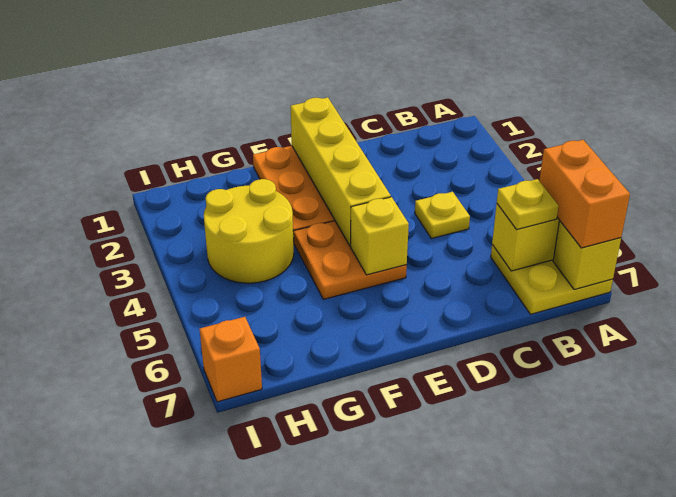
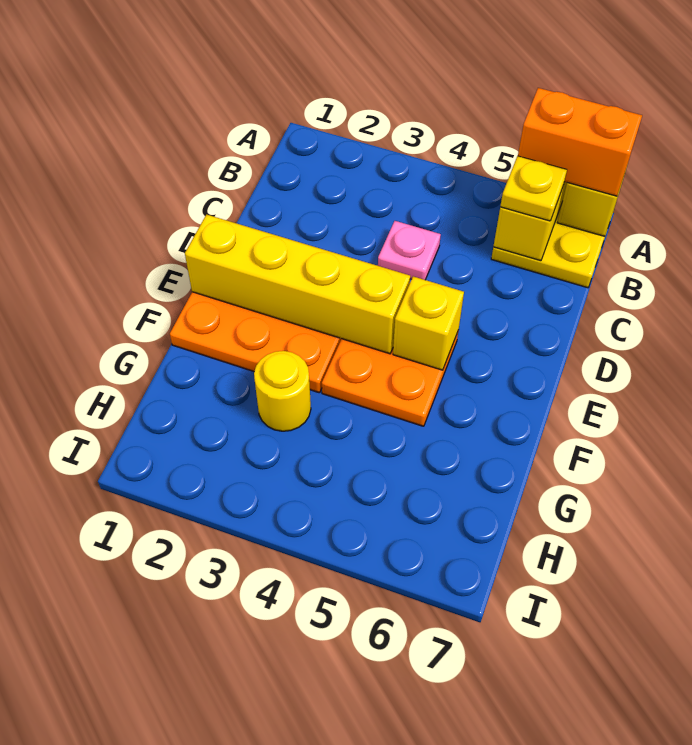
yellow 1x1 plate [415,192,470,239] -> pink 1x1 plate [378,221,441,280]
yellow 2x2 round brick [204,179,294,283] -> yellow 1x1 round brick [254,351,311,431]
orange 1x1 brick [200,317,262,402] -> none

